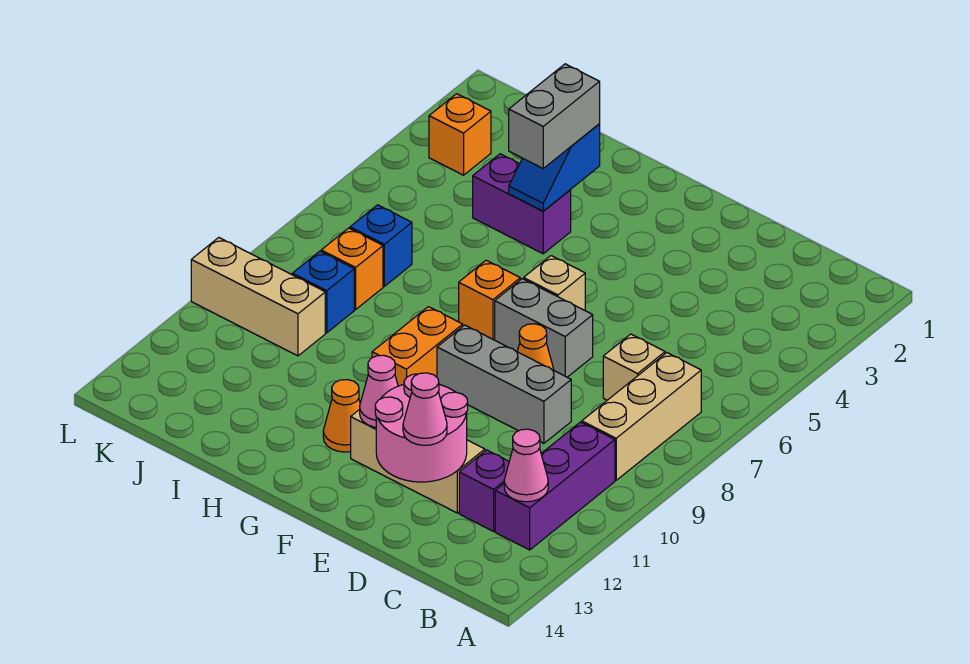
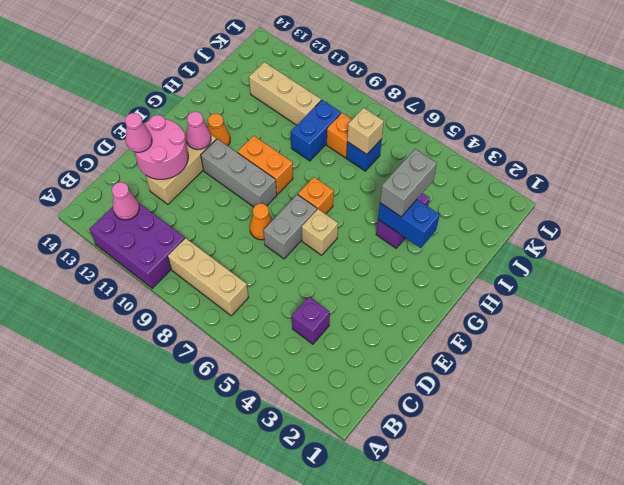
purple 1x3 brick [495,422,615,550] -> purple 2x3 brick [89,203,185,288]
tan 1x1 brick [603,334,665,400] -> tan 1x1 brick moved to [347,108,384,154]
purple 1x1 brick [459,450,509,531] -> purple 1x1 brick moved to [292,297,330,344]
grey 1x3 brick [437,325,571,444] -> grey 1x3 brick turned to [201,139,277,207]
blue 1x2 slope [509,124,600,211] -> blue 1x2 brick [378,200,440,248]
grey 1x2 brick [509,64,600,168] -> grey 1x2 brick turned to [380,149,437,217]
blue 1x1 brick [292,251,354,333] -> blue 1x2 brick [291,100,341,161]
tan 1x3 brick [191,238,325,356] -> tan 1x3 brick turned to [249,62,321,125]
orange 1x1 brick [429,94,491,175] -> none

